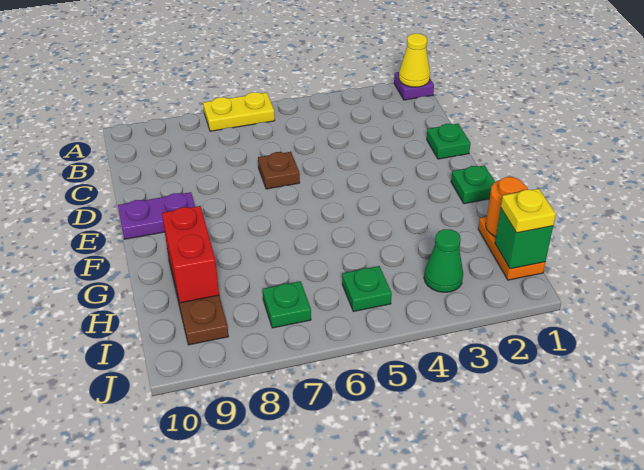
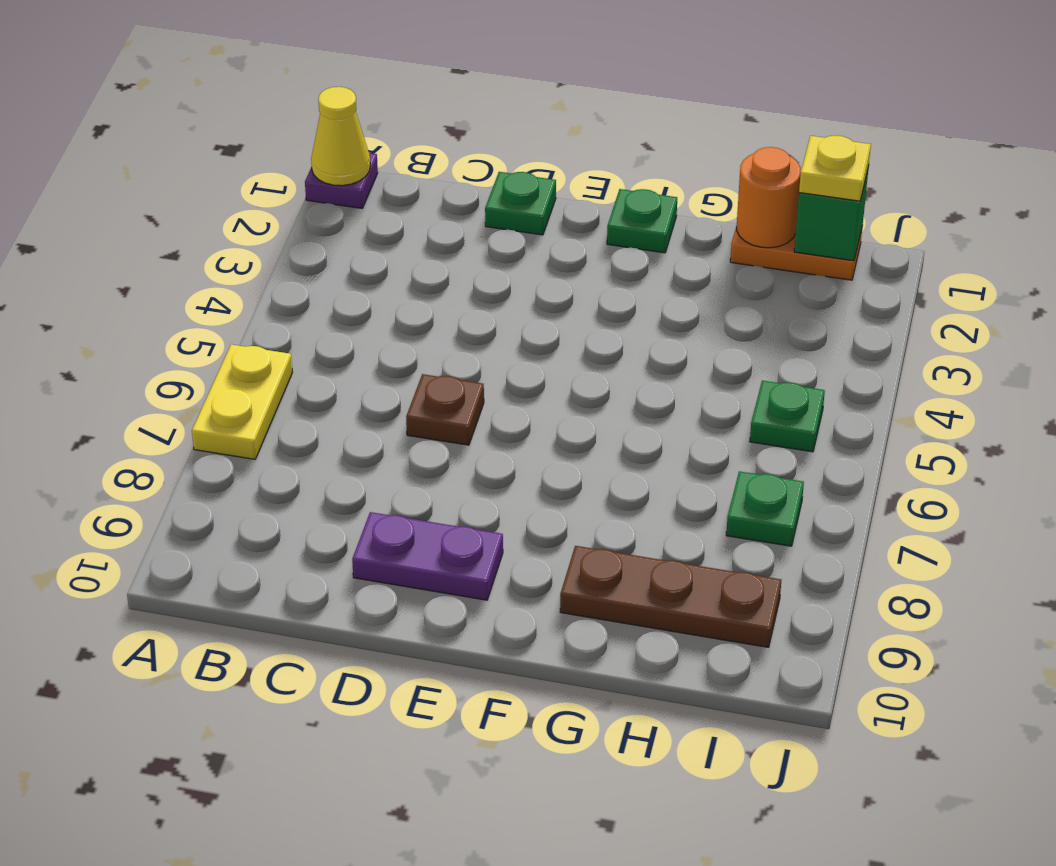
purple 1x2 plate [118,192,195,239] -> purple 1x2 plate turned to [352,512,503,600]
red 1x2 brick [162,206,219,303] -> none
green 1x1 cone [424,229,463,292] -> none

